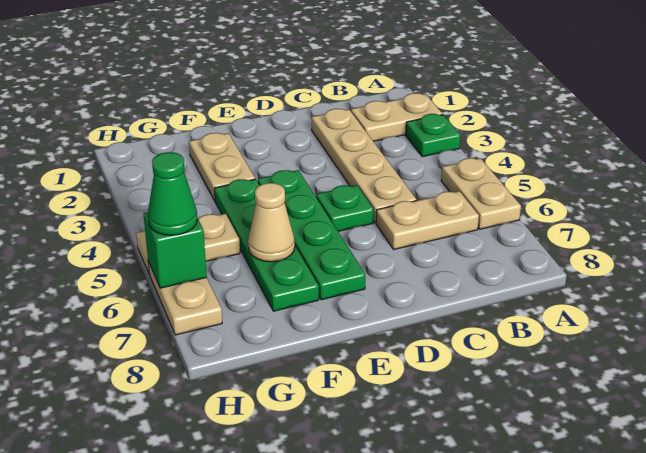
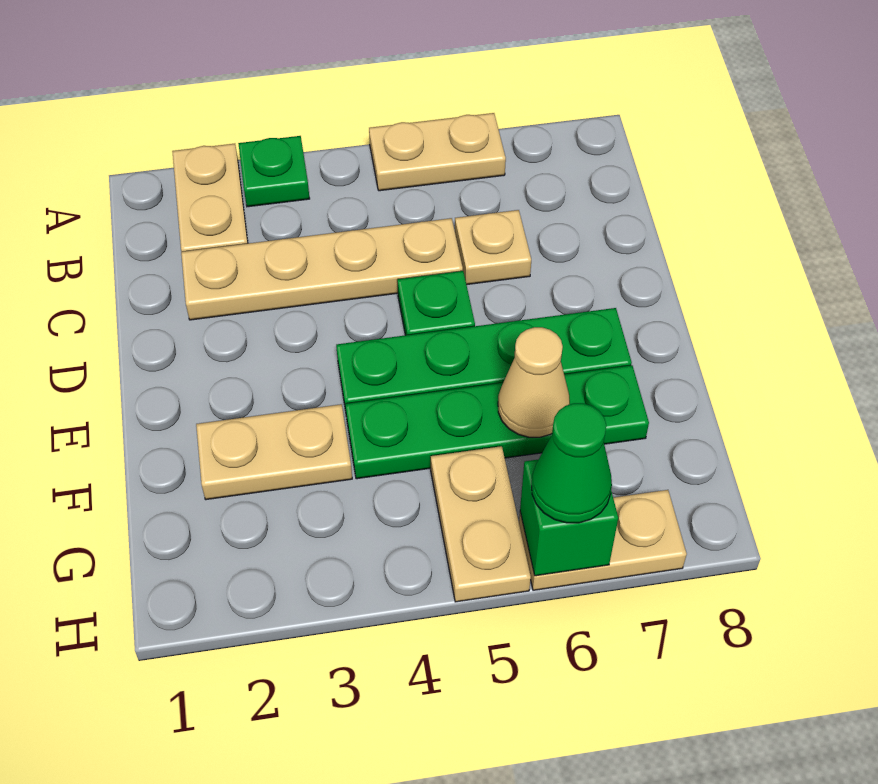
tan 1x2 plate [376,191,479,249] -> tan 1x1 plate [455,210,531,285]

